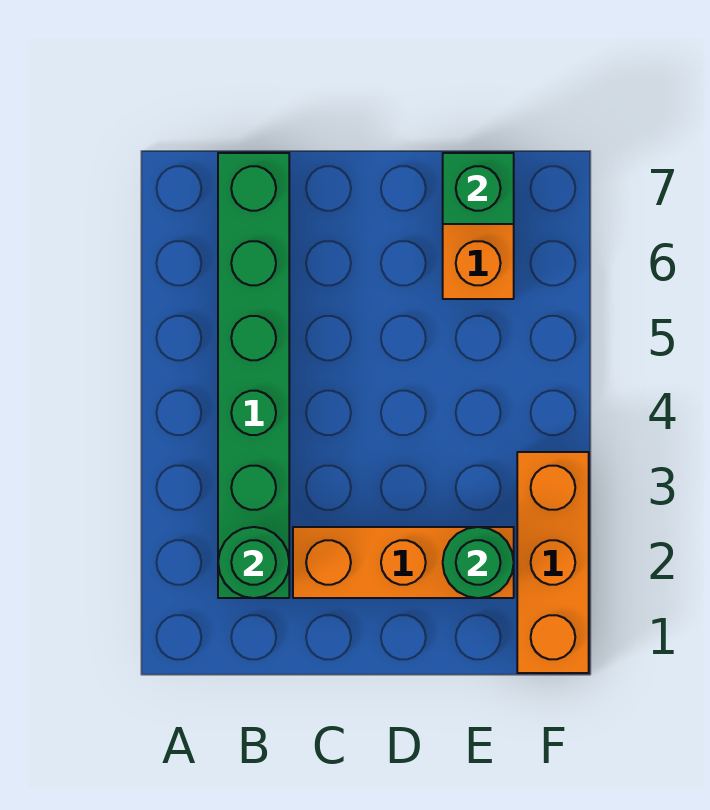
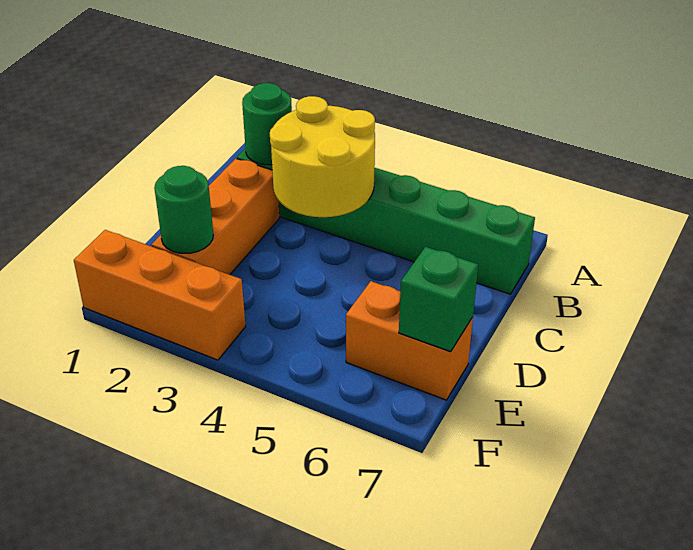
none -> yellow 2x2 round brick [270,96,375,217]

